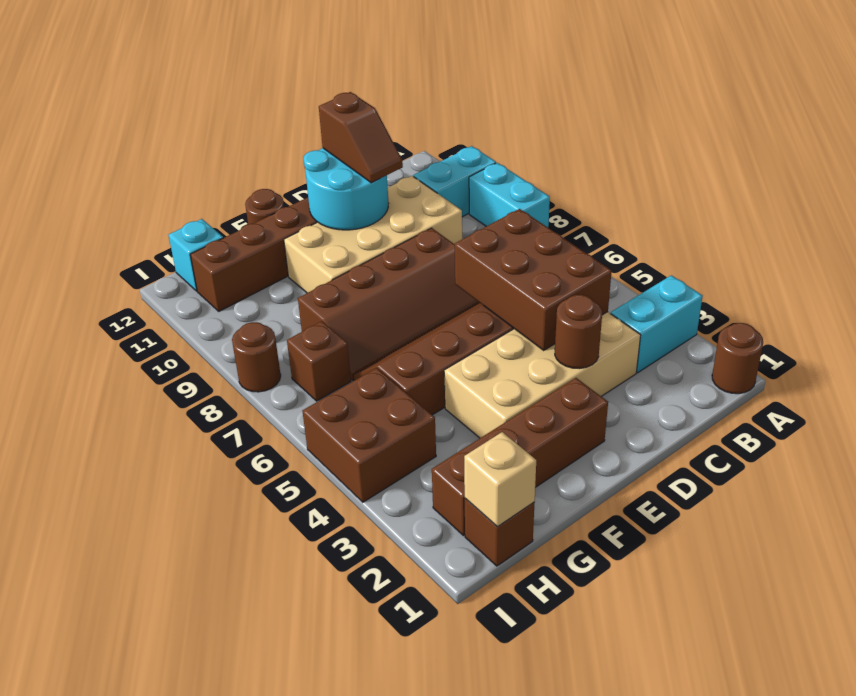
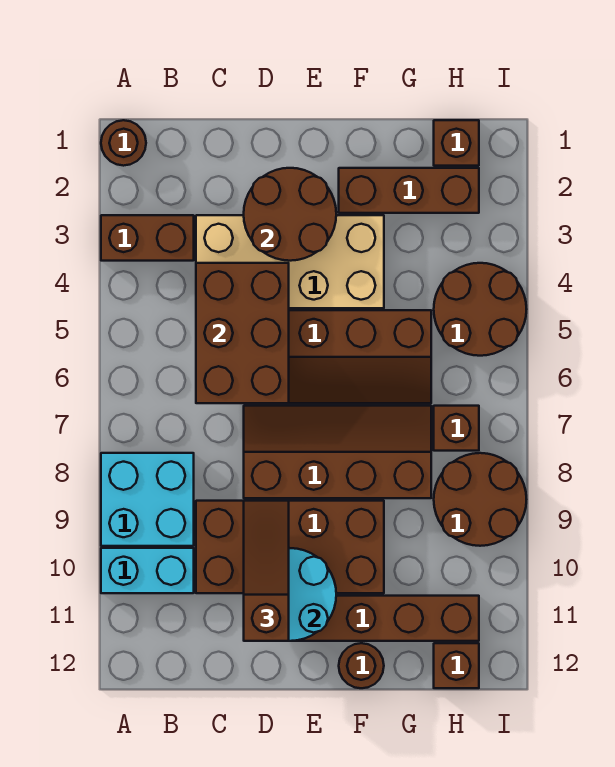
cyan 1x2 brick [611,275,703,373] -> brown 1x2 brick [101,215,194,261]
cyan 1x2 brick [469,163,550,227] -> cyan 2x2 brick [101,453,194,546]
tan 2x4 brick [284,176,462,293] -> brown 2x4 brick [196,501,384,593]
brown 1x1 round brick [555,295,602,369] -> brown 2x2 round brick [244,168,336,261]
brown 1x2 slope [319,92,403,183] -> brown 1x3 slope [244,501,289,641]
brown 1x4 brick [432,378,608,536] -> brown 1x3 brick [339,168,479,213]
tan 1x1 brick [464,432,536,527] -> none
brown 2x2 brick [302,368,436,502] -> brown 2x2 round brick [434,263,527,356]
cyan 1x1 brick [169,219,223,291] -> brown 1x1 brick [434,643,479,688]
brown 1x1 round brick [232,322,281,392] -> brown 2x2 round brick [434,453,526,546]

